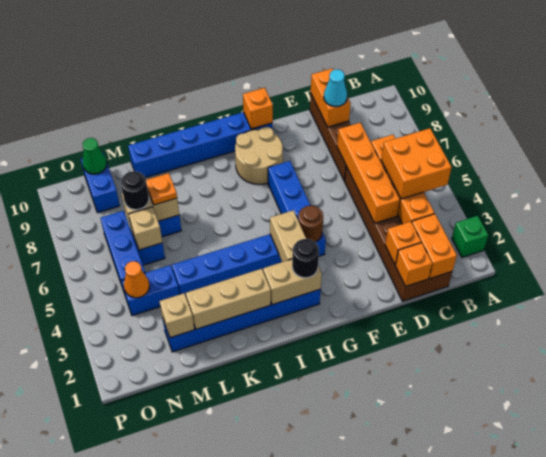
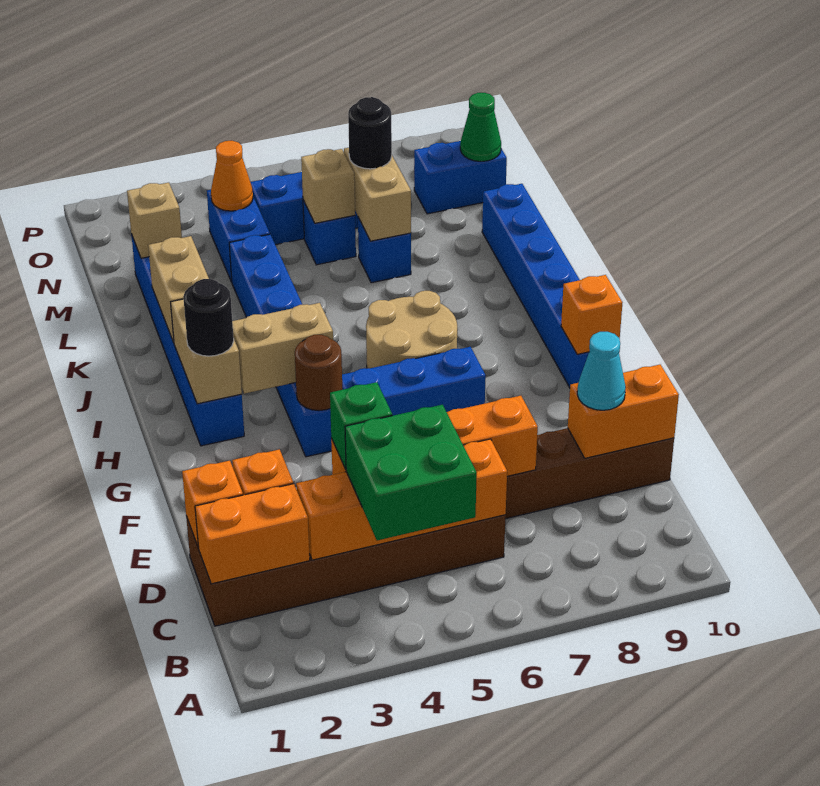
green 1x1 brick [452,216,488,257] -> green 1x1 brick moved to [330,382,392,469]
orange 2x2 brick [381,128,452,199] -> green 2x2 brick [345,405,477,540]
tan 2x2 round brick [235,127,283,184] -> tan 2x2 round brick moved to [366,291,457,369]
tan 1x3 brick [186,269,271,329] -> tan 1x2 brick [148,236,209,343]
orange 1x1 plate [146,173,177,205] -> none

